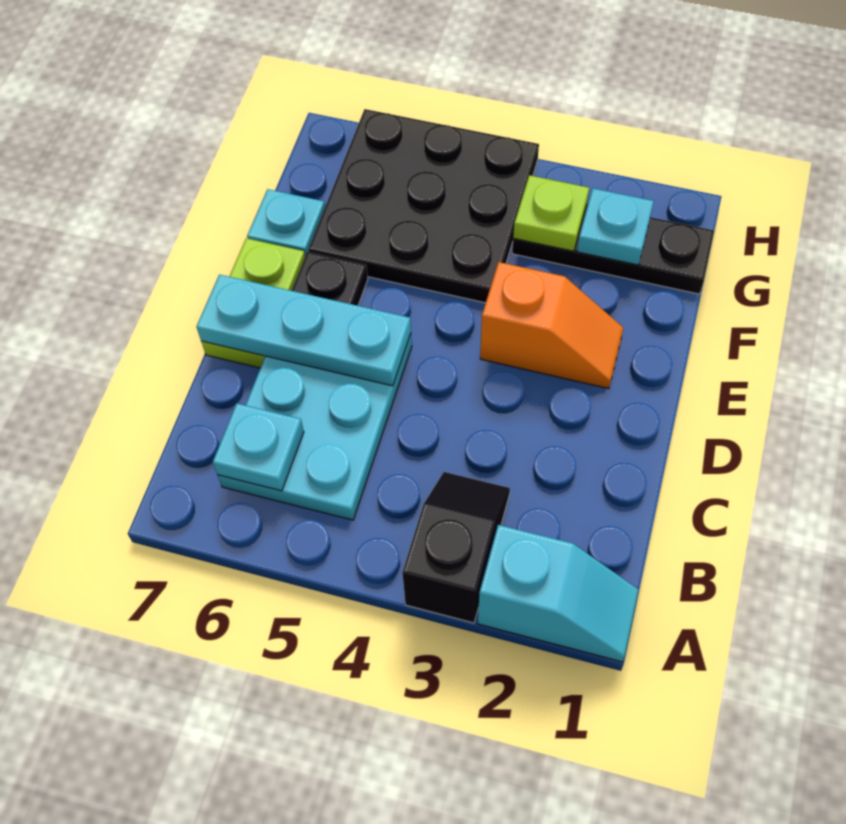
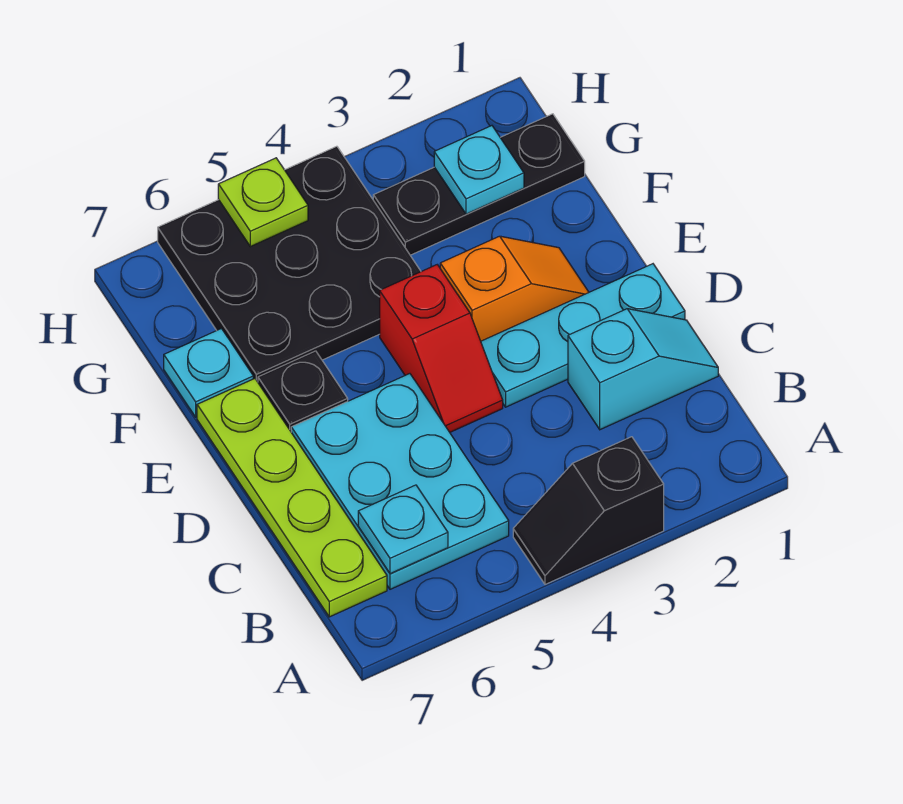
cyan 1x2 slope [478,525,638,662] -> cyan 1x2 slope moved to [568,309,718,430]
black 1x2 slope [402,472,510,623] -> black 1x2 slope turned to [513,437,664,584]
none -> red 1x2 slope [380,265,503,432]
cyan 1x3 plate [196,275,411,386] -> cyan 1x3 plate moved to [481,264,685,407]
lime 1x2 plate [201,238,305,368] -> lime 1x4 plate [197,379,387,617]
lime 1x1 plate [513,175,589,251] -> lime 1x1 plate moved to [218,158,308,247]

